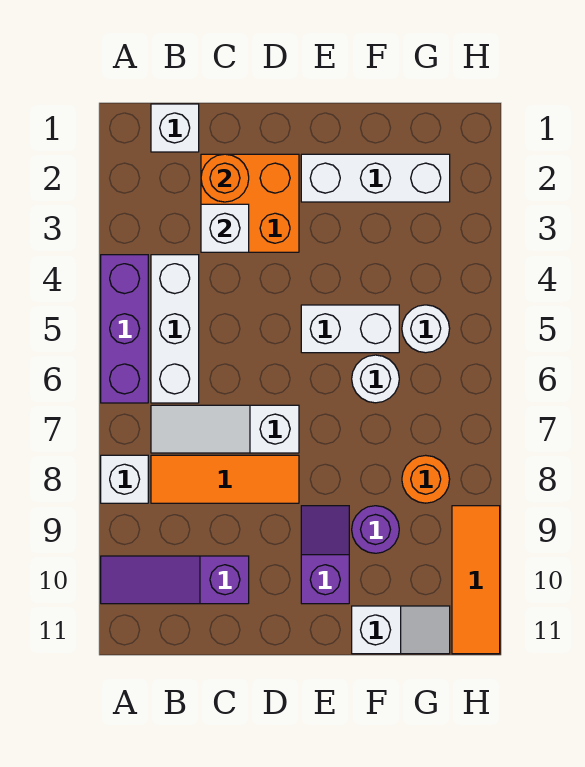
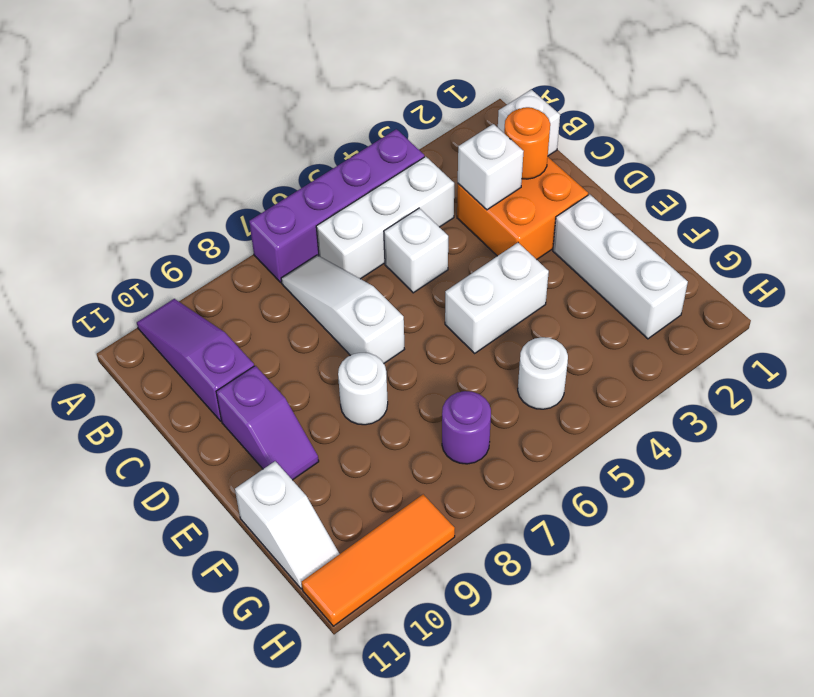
purple 1x3 brick [101,255,148,403] -> purple 1x4 brick [249,129,424,282]
white 1x1 brick [101,455,148,503] -> white 1x1 brick moved to [384,208,448,293]
orange 1x3 tile [151,455,299,503] -> none
white 1x2 brick [301,305,399,353] -> white 1x2 brick turned to [445,243,549,353]
purple 1x2 slope [301,506,349,604] -> purple 1x2 slope turned to [216,366,319,480]
white 1x1 round brick [352,355,399,403] -> white 1x1 round brick moved to [338,353,388,425]
purple 1x1 round brick [352,506,399,553] -> purple 1x1 round brick moved to [442,391,491,464]
orange 1x1 round brick [402,455,450,503] -> none

